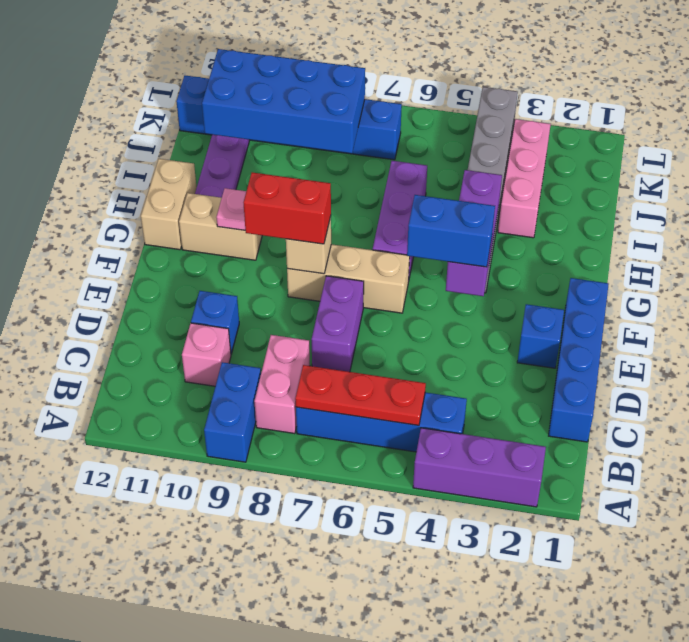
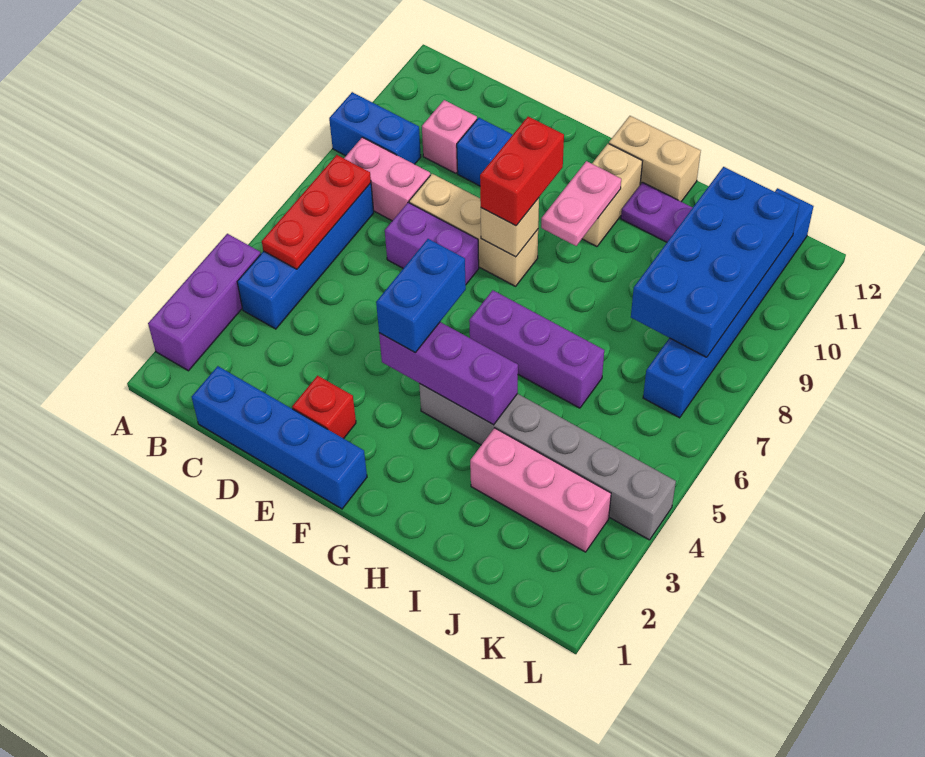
blue 1x1 brick [517,304,564,368] -> red 1x1 brick [292,376,356,439]
tan 1x3 brick [287,244,410,313] -> tan 1x3 brick turned to [409,174,538,286]

